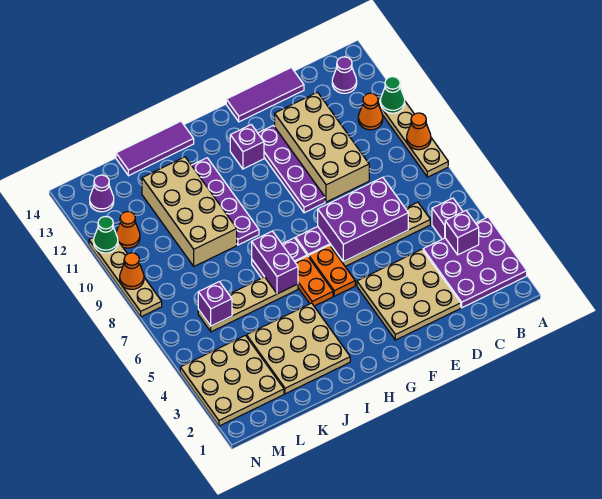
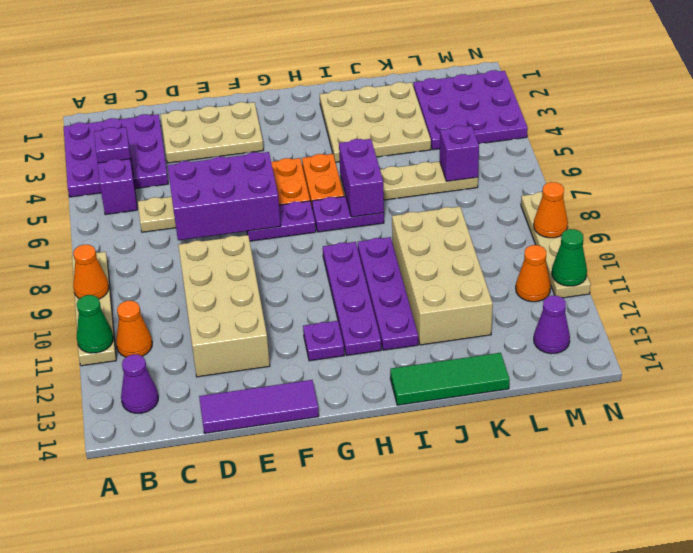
tan 3x3 plate [357,249,461,340] -> tan 2x3 plate [161,102,263,163]
purple 1x4 plate [258,125,325,213] -> purple 1x4 plate moved to [323,242,381,356]
purple 1x1 brick [230,125,264,169] -> purple 1x1 plate [303,321,344,361]
purple 1x3 tile [116,121,194,176] -> green 1x3 tile [390,353,510,405]
tan 3x3 plate [180,335,284,426] -> purple 3x3 plate [413,70,528,150]

